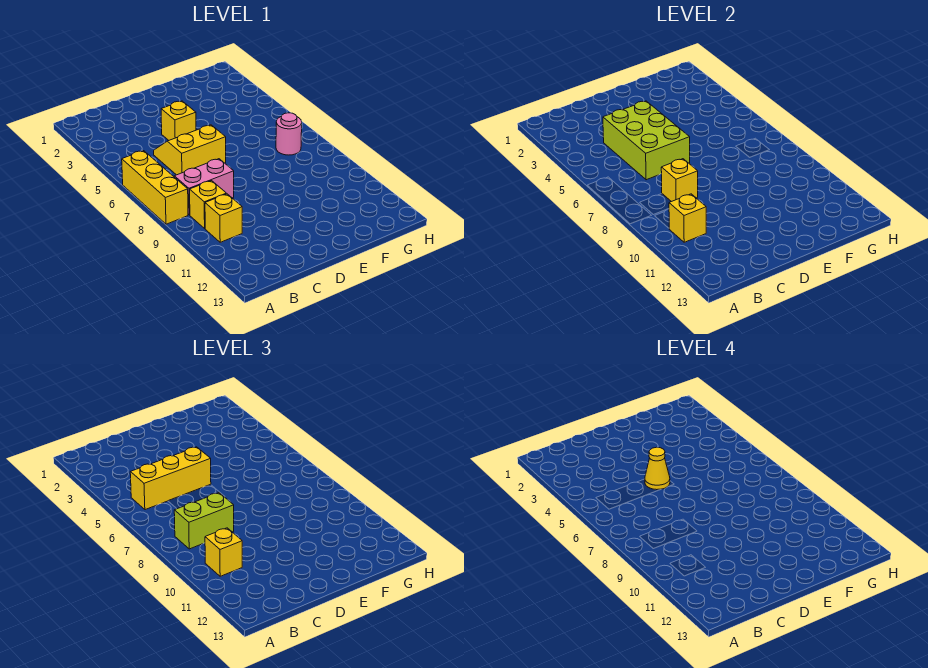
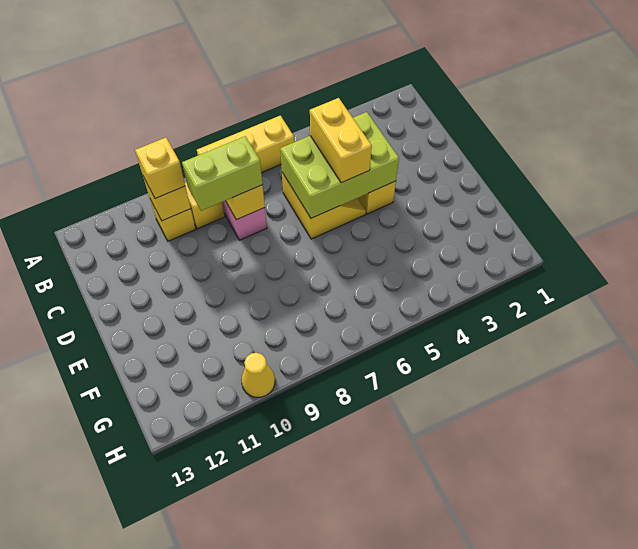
yellow 1x3 brick [130,447,211,510] -> yellow 1x2 brick [310,98,372,183]
lime 1x2 brick [174,493,234,549] -> lime 1x2 brick turned to [182,136,263,211]
yellow 1x1 cone [645,447,670,490] -> yellow 1x1 cone moved to [241,353,275,397]
pink 1x1 round brick [276,113,302,155] -> none

